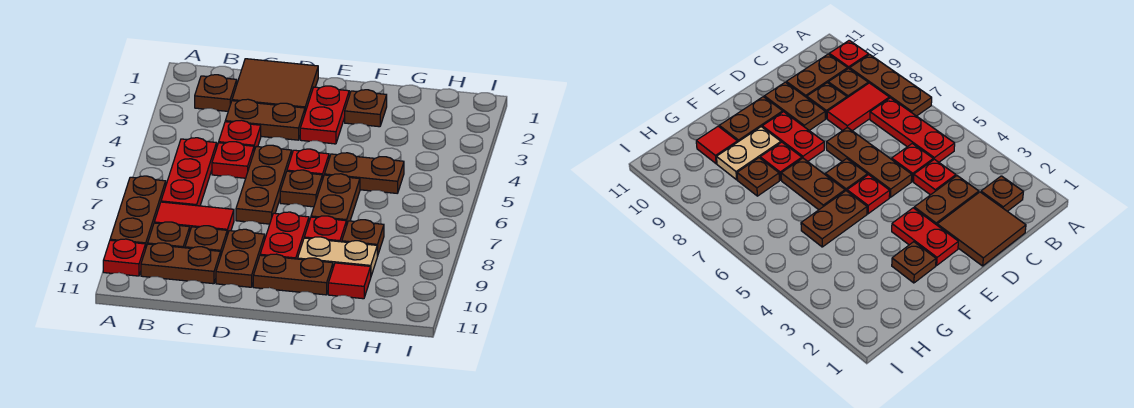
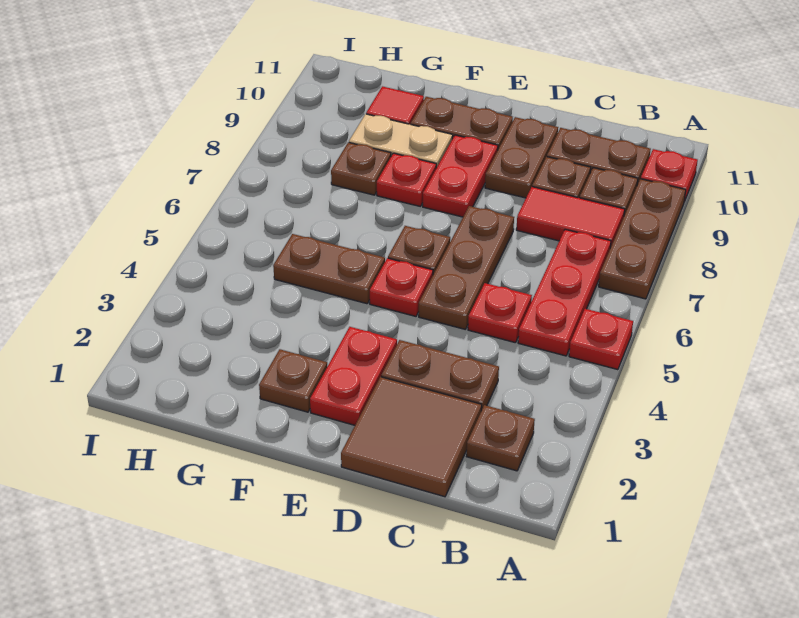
red 1x1 plate [219,120,261,150] -> red 1x1 plate moved to [569,309,633,370]
brown 1x2 plate [311,174,360,226] -> none

